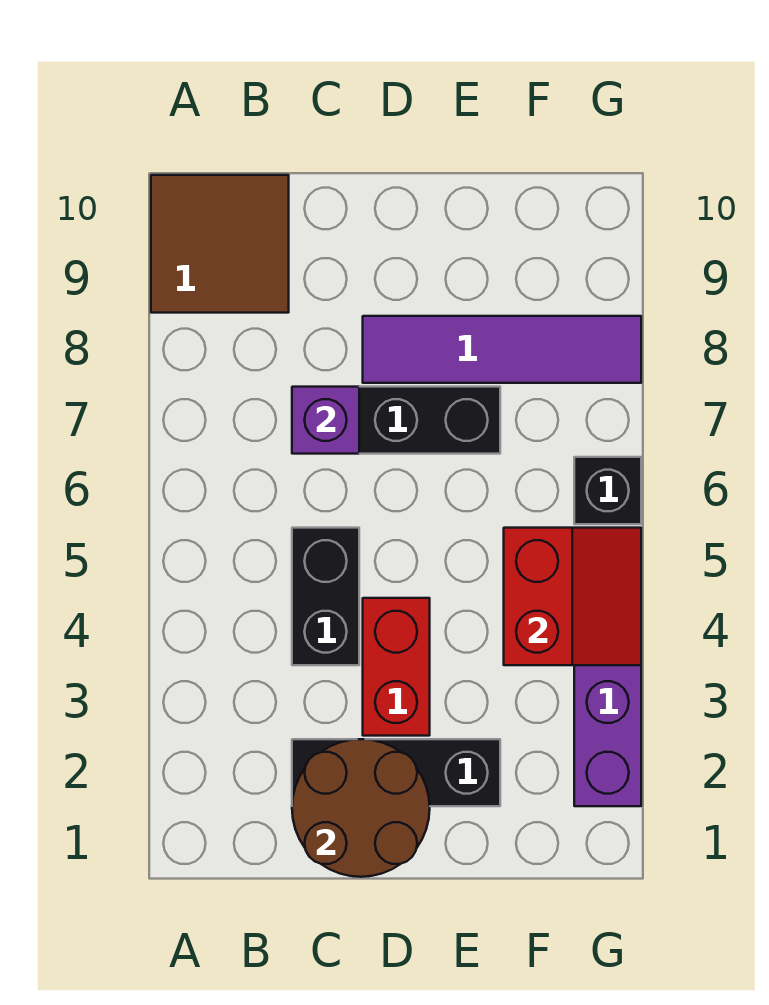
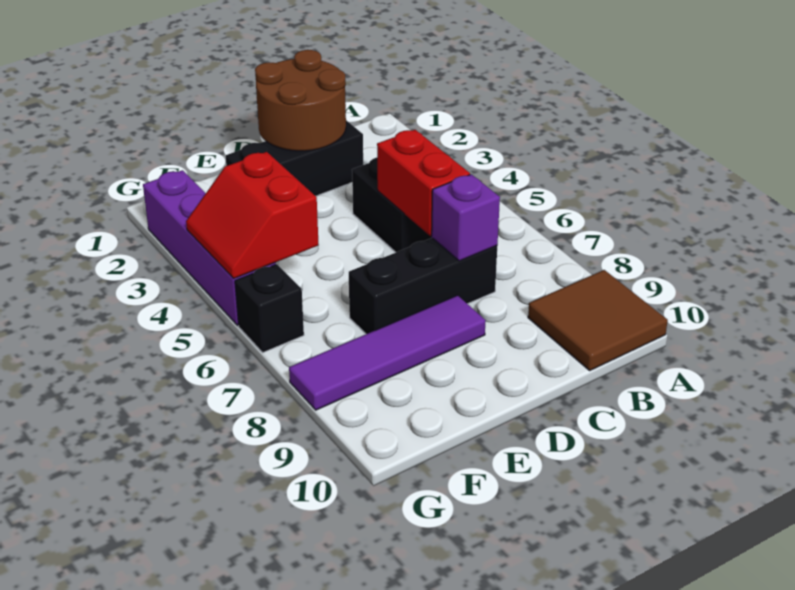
red 1x2 brick [363,598,430,736] -> red 1x2 brick moved to [377,130,470,236]

